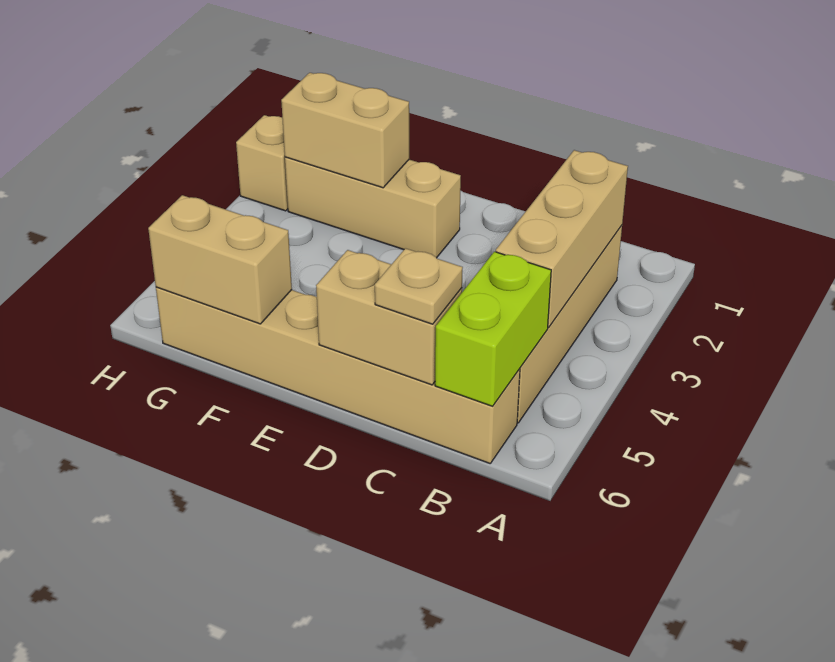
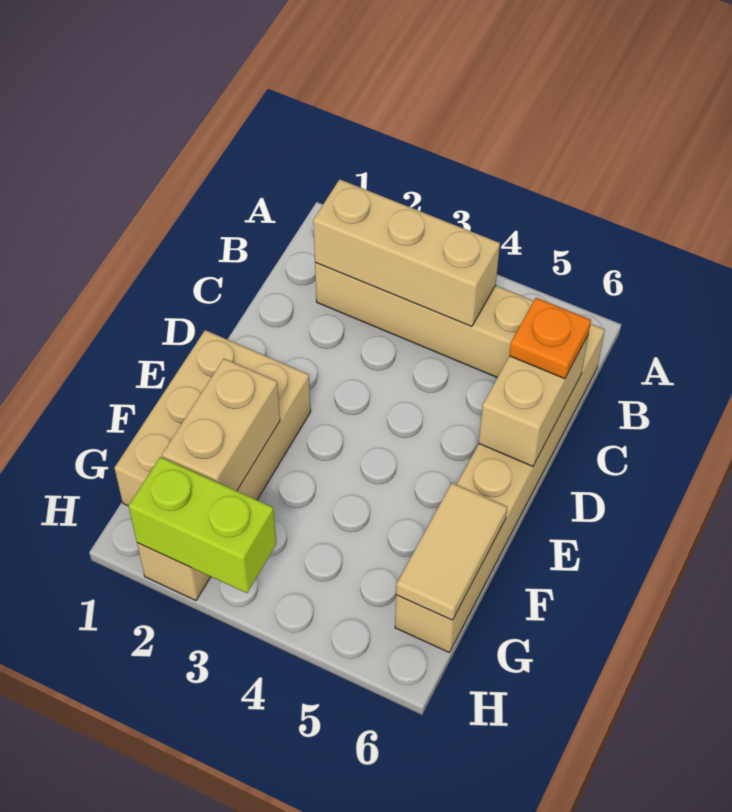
lime 1x2 brick [435,252,551,406] -> lime 1x2 brick moved to [129,457,276,593]
tan 1x1 plate [375,248,463,324] -> orange 1x1 plate [509,298,591,379]
tan 1x3 brick [285,157,461,258] -> tan 2x3 brick [114,330,311,506]
tan 1x2 brick [148,195,292,324] -> tan 1x2 tile [396,483,507,620]

